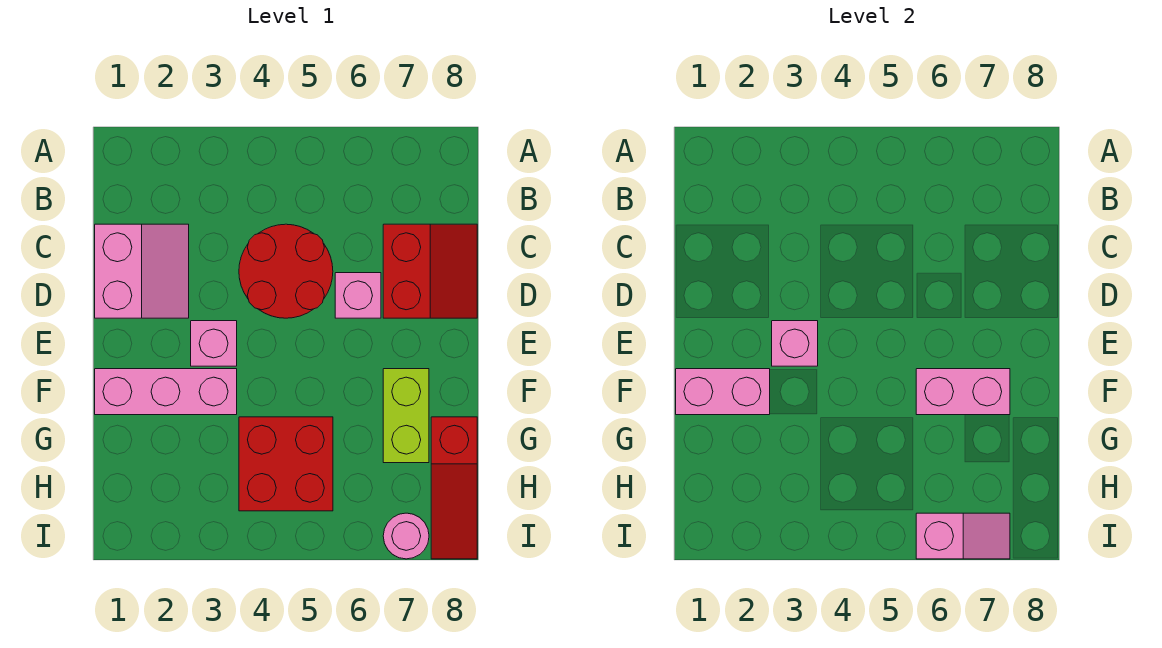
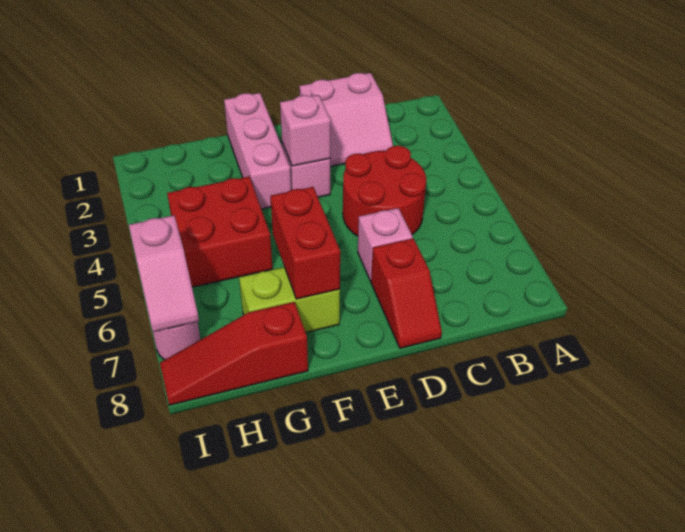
red 2x2 slope [383,224,477,318] -> red 1x2 slope [371,239,442,348]
pink 1x2 brick [676,369,770,415] -> none
pink 1x2 brick [916,369,1010,415] -> red 1x2 brick [270,187,340,299]

